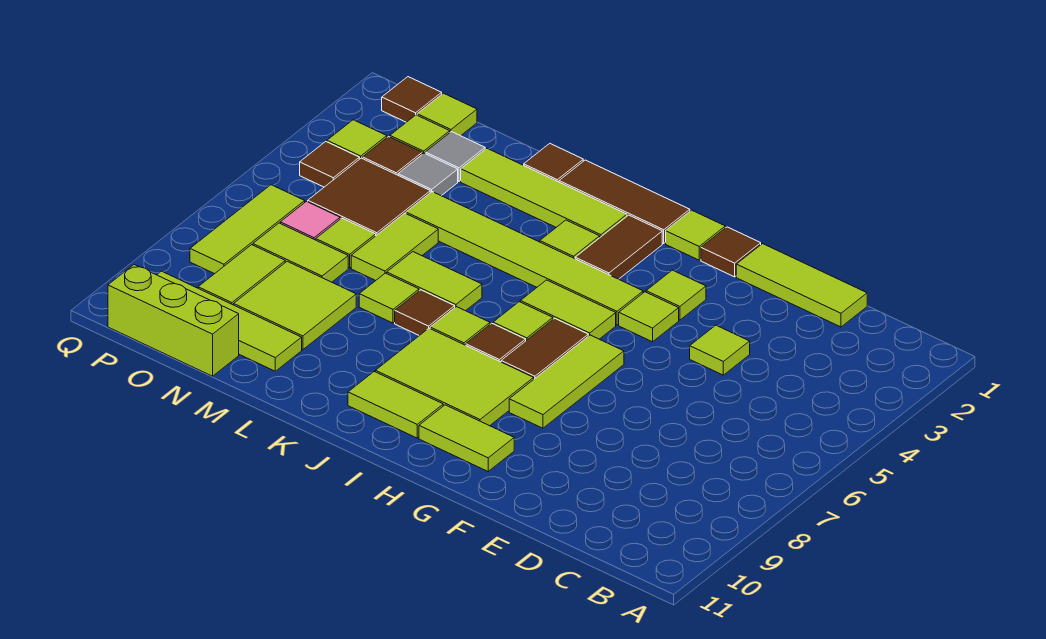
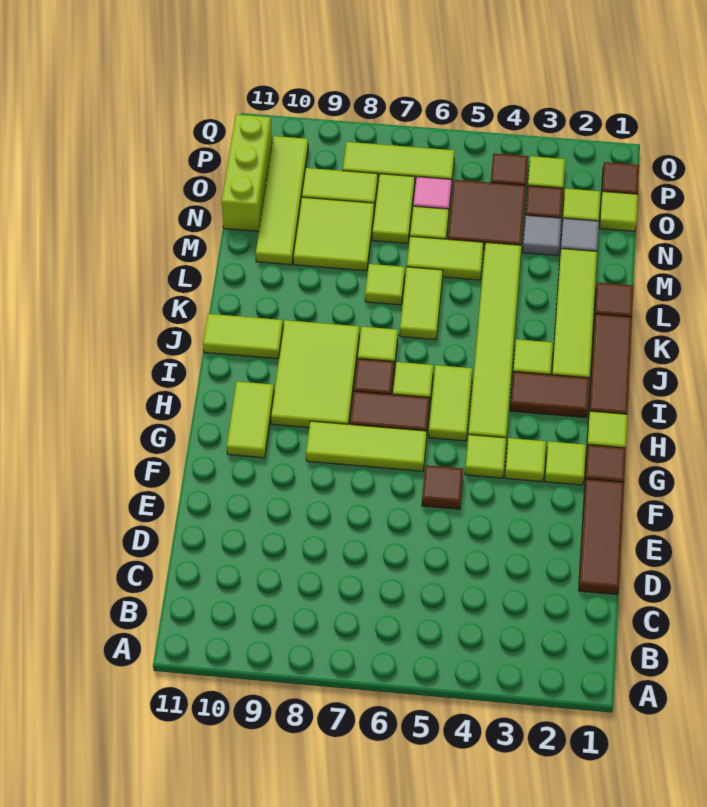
lime 1x3 tile [736,244,867,327] -> brown 1x3 tile [579,479,624,594]
lime 1x1 tile [690,325,750,375] -> lime 1x1 tile moved to [545,441,586,485]
lime 1x2 tile [348,372,443,438] -> lime 1x2 tile turned to [203,314,283,359]
brown 1x1 tile [395,290,455,336] -> brown 1x1 tile moved to [422,465,463,509]

